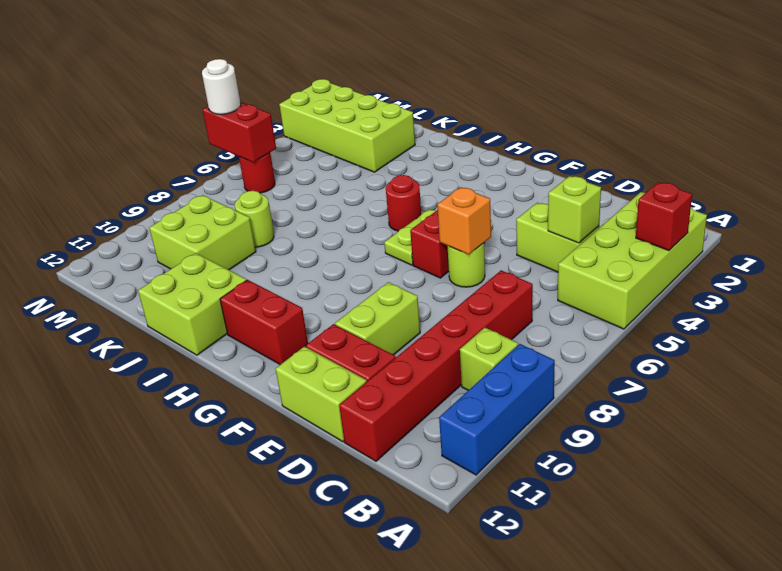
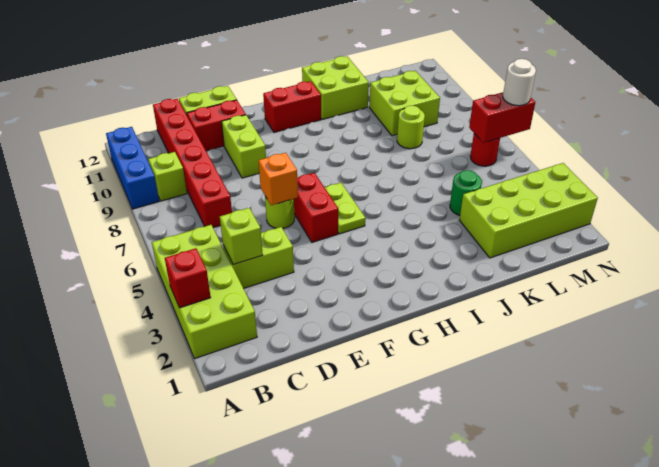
red 1x1 round brick [386,175,421,231] -> none
none -> green 1x1 round brick [450,170,482,215]

